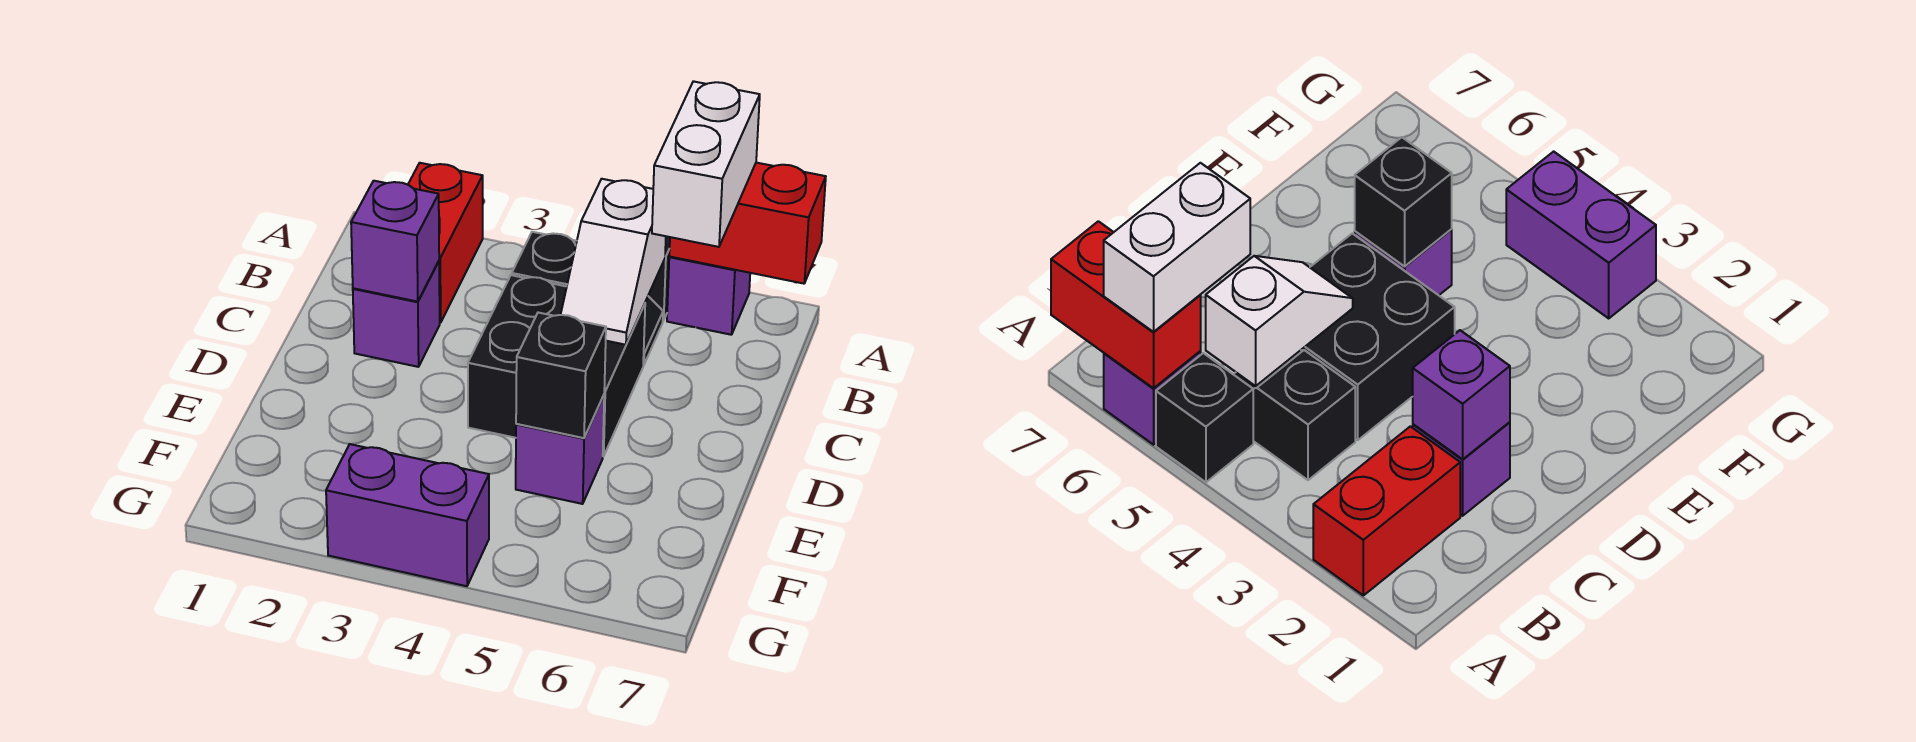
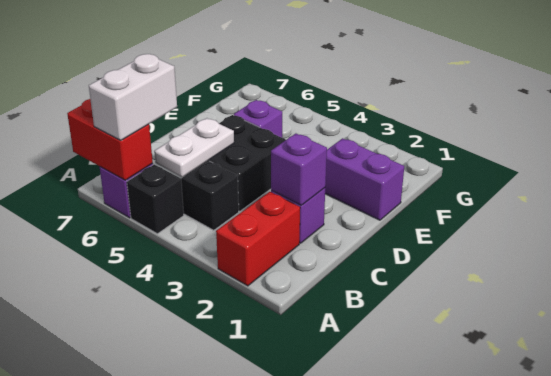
white 1x2 slope [561,179,666,345] -> white 1x2 plate [154,118,234,177]
black 1x1 brick [516,313,606,438] -> none
purple 1x2 brick [326,444,489,586] -> purple 1x2 brick moved to [325,138,404,220]

